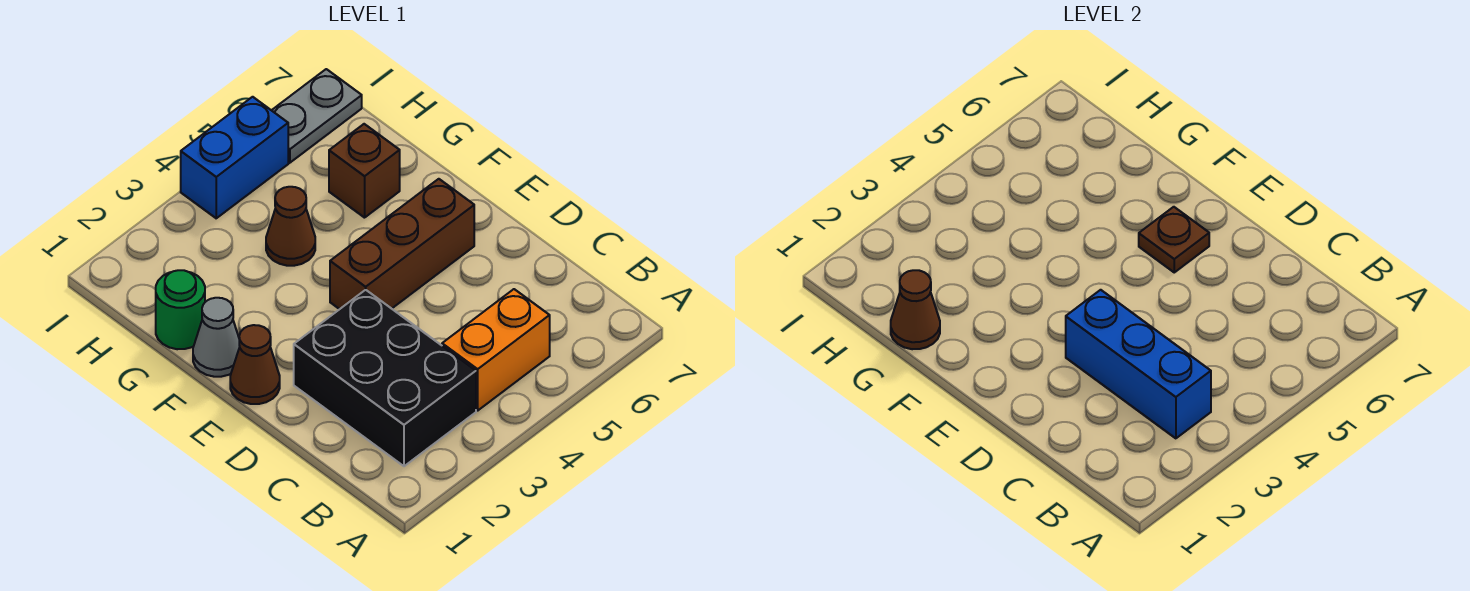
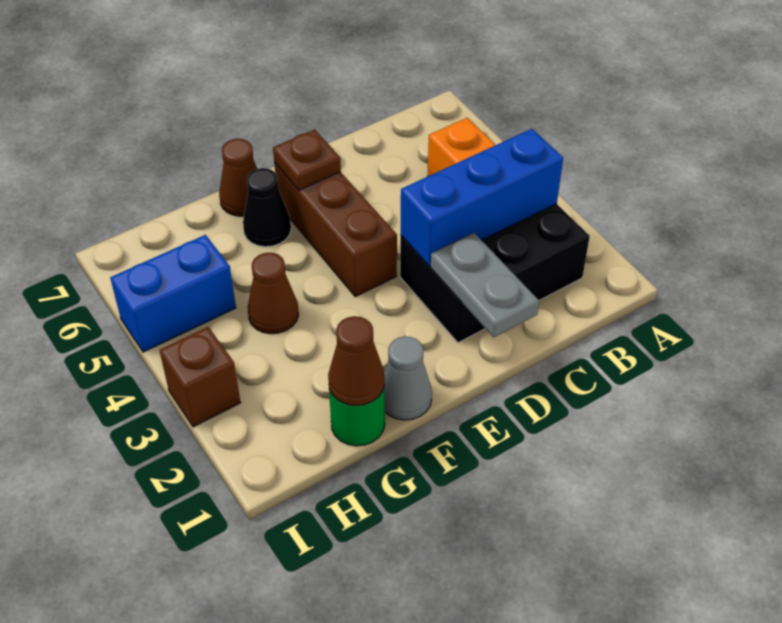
brown 1x1 cone [230,325,280,404] -> brown 1x1 cone moved to [219,139,257,216]
none -> black 1x1 cone [243,168,291,247]
brown 1x1 brick [329,124,400,218] -> brown 1x1 brick moved to [160,327,240,427]
blue 1x2 brick [181,97,288,218] -> blue 1x2 brick turned to [110,235,236,352]
grey 1x2 plate [272,69,362,163] -> grey 1x2 plate moved to [431,233,539,337]

